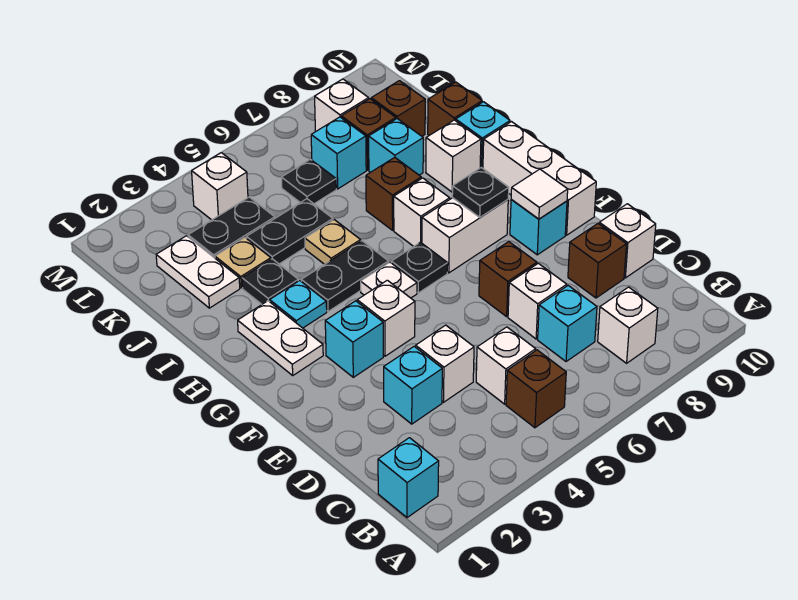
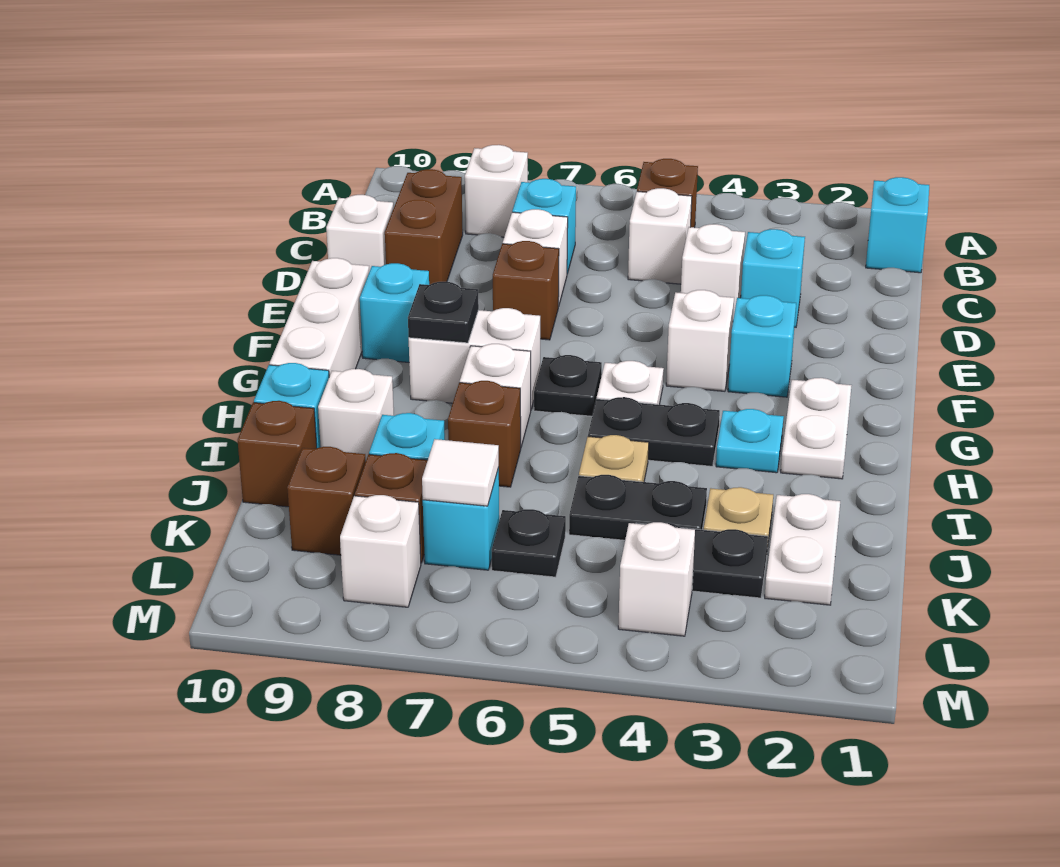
brown 1x1 brick [568,224,626,298] -> brown 1x2 brick [385,169,463,285]
white 1x1 tile [511,169,568,219] -> white 1x1 tile moved to [422,439,499,506]
black 1x1 plate [242,259,298,304] -> none

